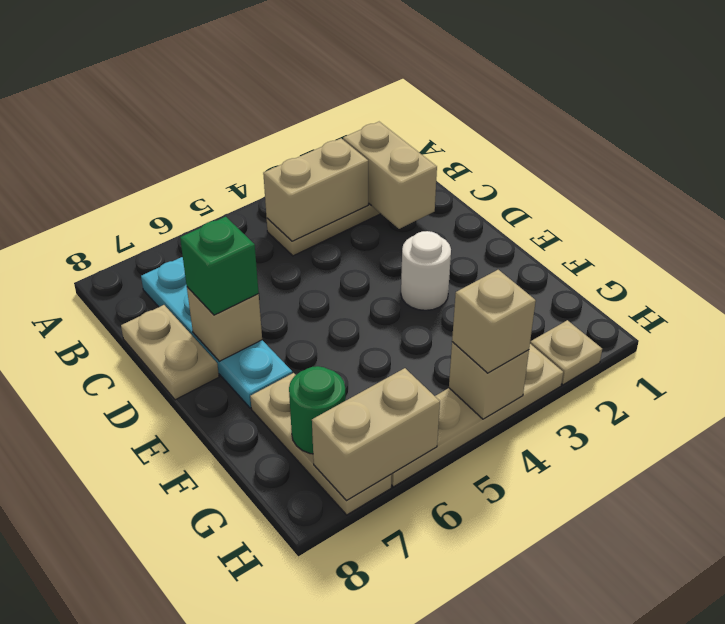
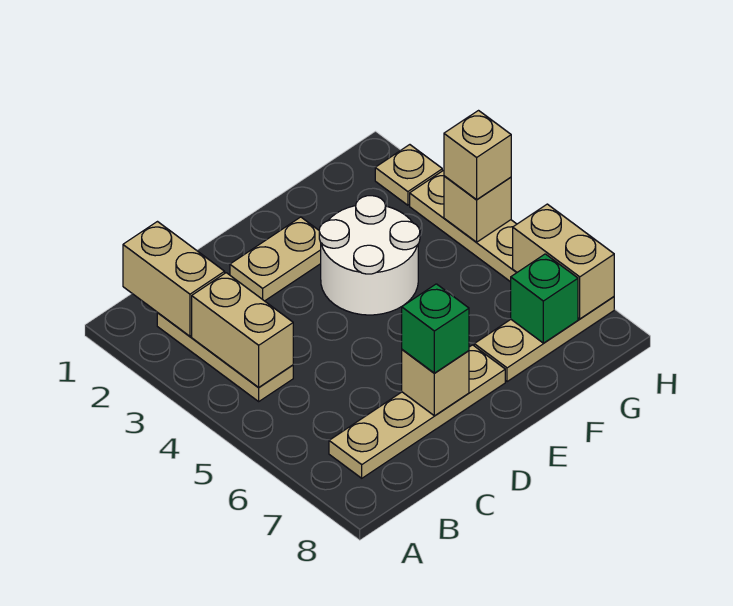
tan 1x2 brick [343,122,437,229] -> tan 1x2 brick turned to [123,222,225,336]
cyan 1x4 plate [141,257,292,408] -> tan 1x4 plate [329,345,505,478]
tan 1x2 plate [121,305,219,400] -> tan 1x2 plate moved to [230,217,321,301]
white 1x1 round brick [401,231,451,310] -> white 2x2 round brick [319,196,420,315]
green 1x1 round brick [289,366,345,454] -> green 1x1 brick [511,254,578,343]

